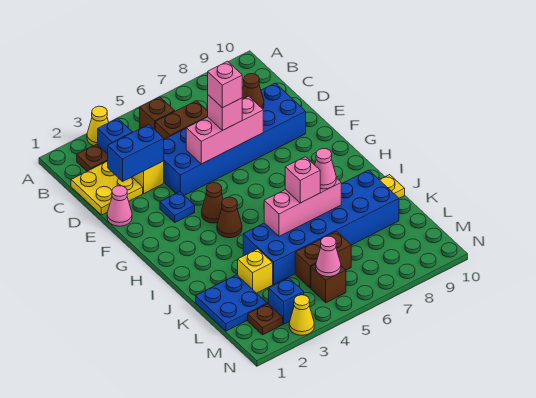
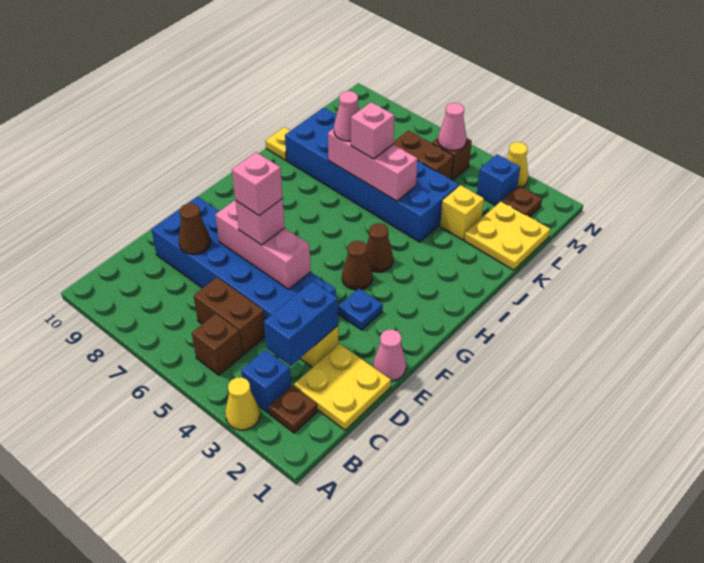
blue 1x2 brick [108,125,164,181] -> blue 1x2 brick turned to [264,281,338,366]
blue 2x2 plate [196,275,267,331] -> yellow 2x2 plate [464,201,550,270]

